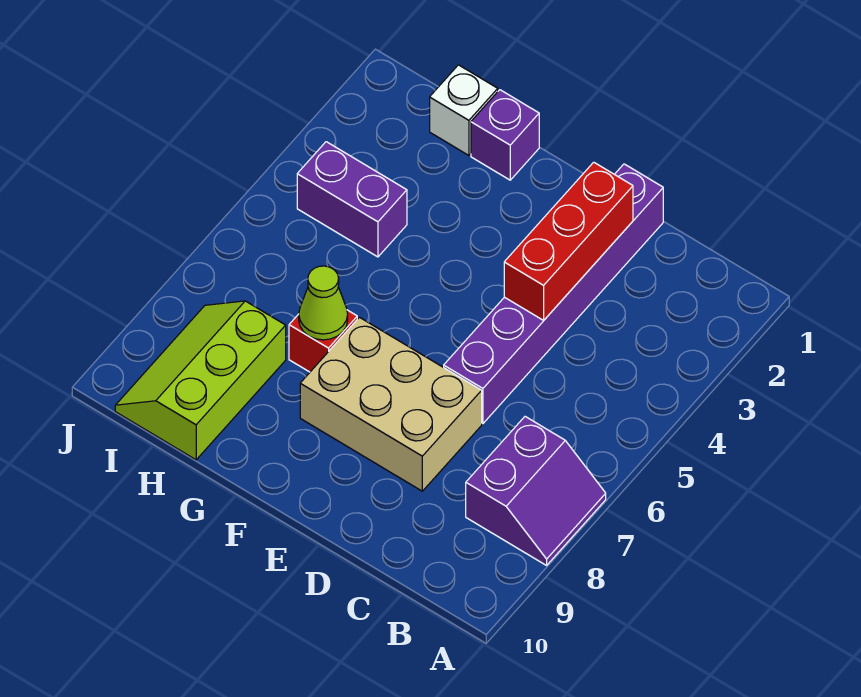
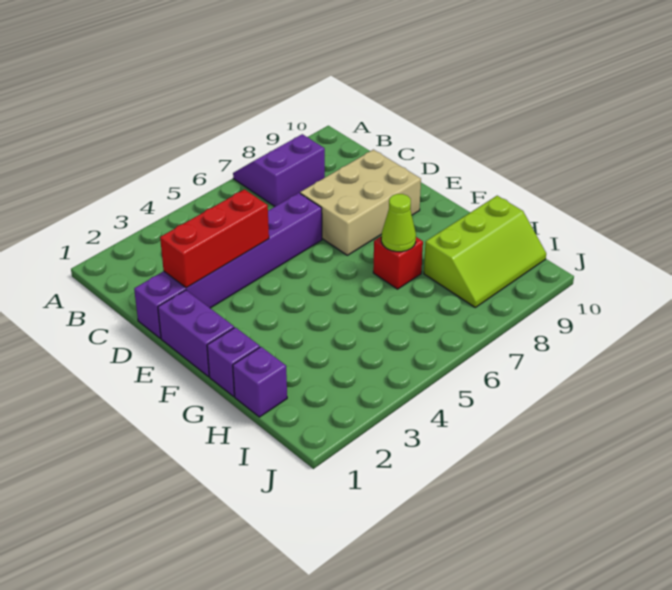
tan 2x3 brick [300,317,482,491] -> tan 2x3 brick turned to [300,150,421,255]
white 1x1 brick [430,65,498,155] -> purple 1x1 brick [233,347,287,417]
purple 1x2 brick [297,142,407,257] -> purple 1x2 brick moved to [158,290,234,377]

